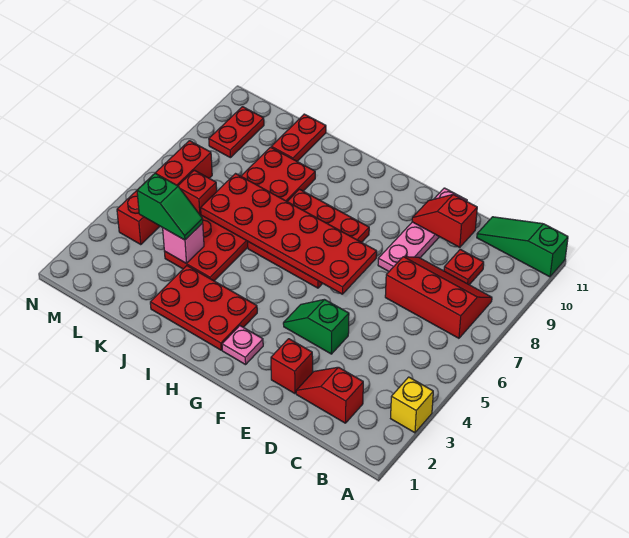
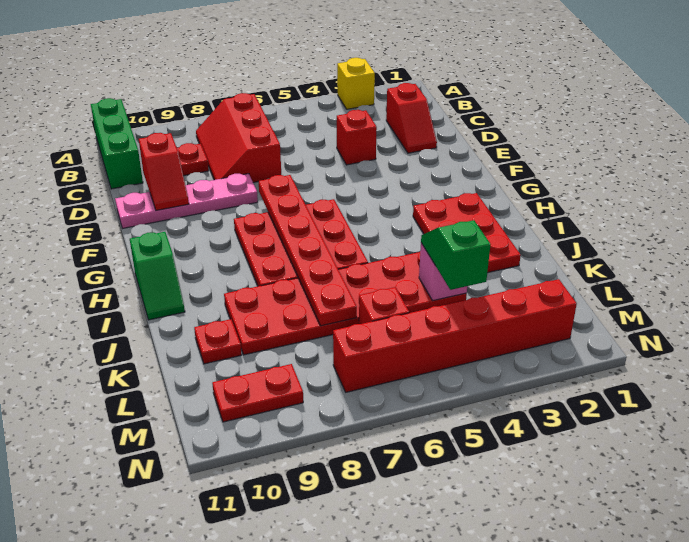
green 1x3 slope [477,217,568,277] -> green 1x3 brick [91,98,143,189]
red 1x1 brick [271,339,313,394] -> red 1x1 brick moved to [337,110,377,165]
green 1x2 slope [283,299,349,354] -> green 1x2 slope moved to [130,232,185,320]
red 2x6 plate [201,174,377,294] -> red 1x6 plate [258,175,357,326]
pink 1x1 plate [222,326,263,365] -> none
red 1x2 plate [271,114,326,161] -> red 1x1 plate [194,319,242,364]
red 1x4 brick [117,141,212,245] -> red 1x6 brick [333,279,577,392]

